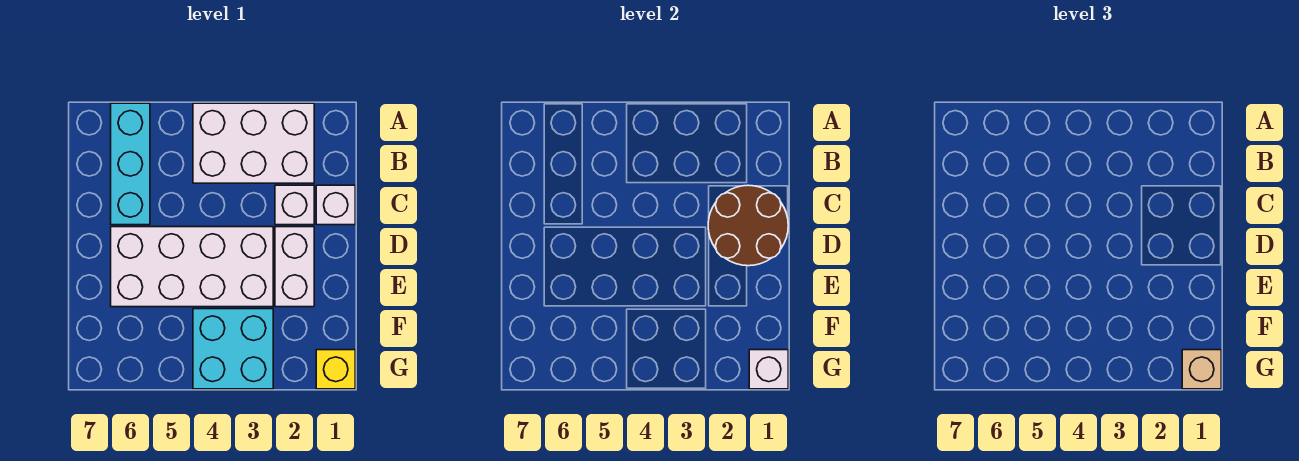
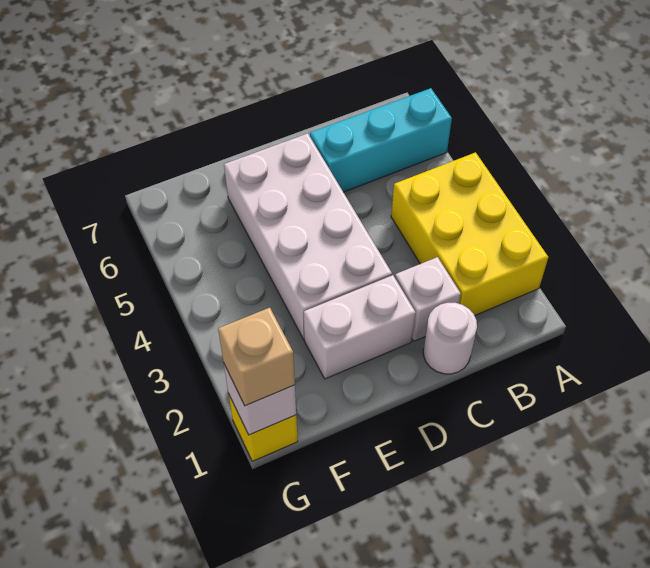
white 2x3 brick [193,103,314,183] -> yellow 2x3 brick [391,152,548,316]
white 1x1 brick [316,185,355,225] -> white 1x1 round brick [423,303,477,374]
brown 2x2 round brick [708,185,788,266] -> none
cyan 2x2 brick [193,309,273,389] -> none

